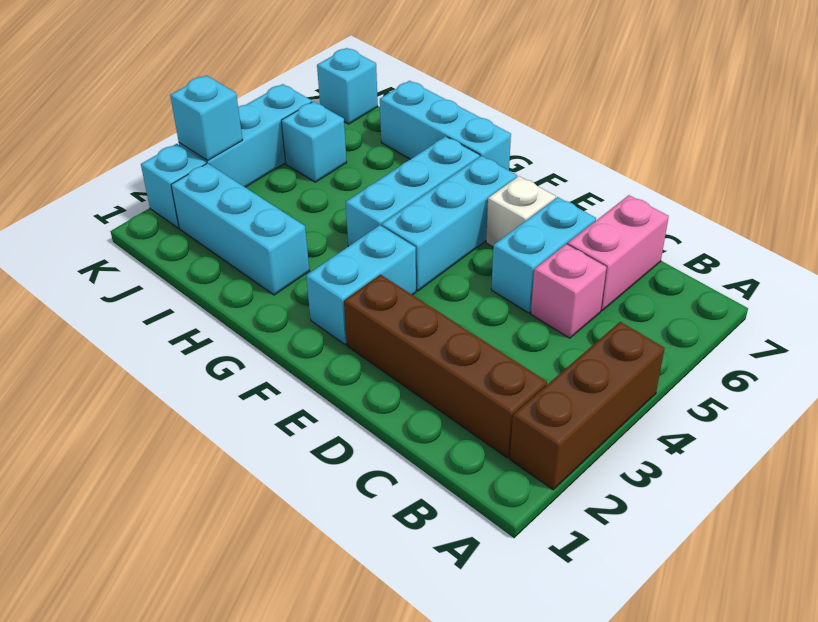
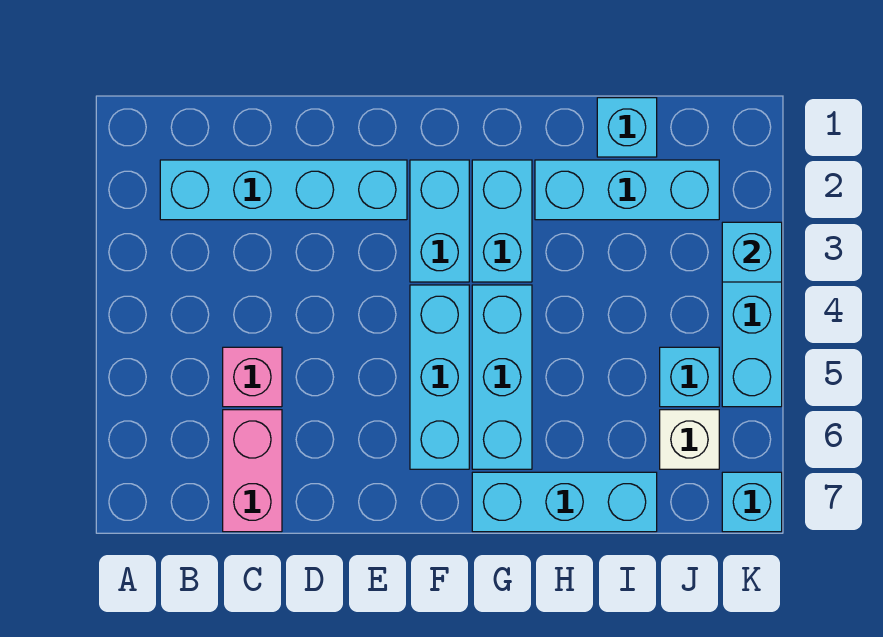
brown 1x3 brick [510,322,665,490] -> none
brown 1x4 brick [344,275,547,458] -> cyan 1x4 brick [160,160,407,220]
cyan 1x2 brick [491,197,596,313] -> cyan 1x2 brick moved to [472,160,532,282]
white 1x1 brick [486,176,556,247] -> white 1x1 brick moved to [660,410,719,469]
cyan 1x1 brick [141,144,206,228] -> cyan 1x1 brick moved to [597,98,657,157]

